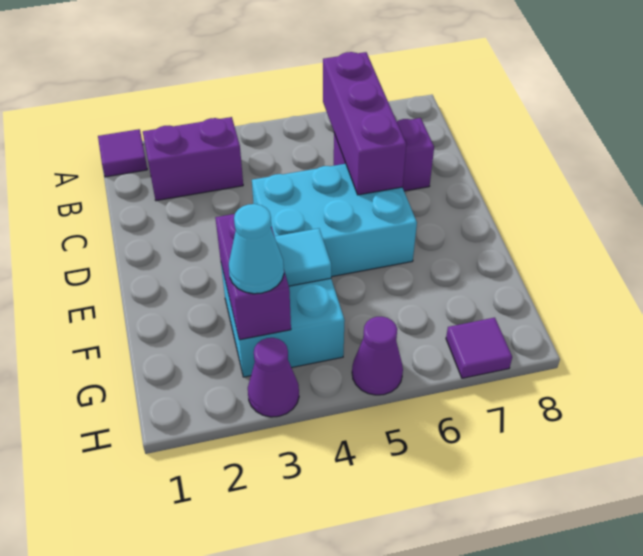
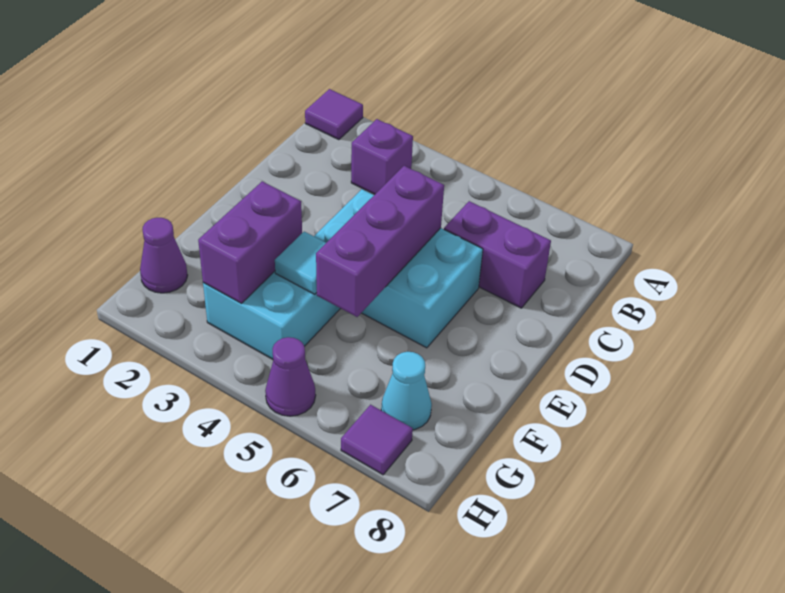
purple 1x2 brick [143,117,243,201] -> purple 1x1 brick [351,119,413,194]
purple 1x3 brick [323,52,406,195] -> purple 1x3 brick moved to [316,166,444,317]
cyan 1x1 cone [229,204,284,294] -> cyan 1x1 cone moved to [381,352,432,430]
purple 1x1 cone [248,338,299,417] -> purple 1x1 cone moved to [140,218,188,293]

